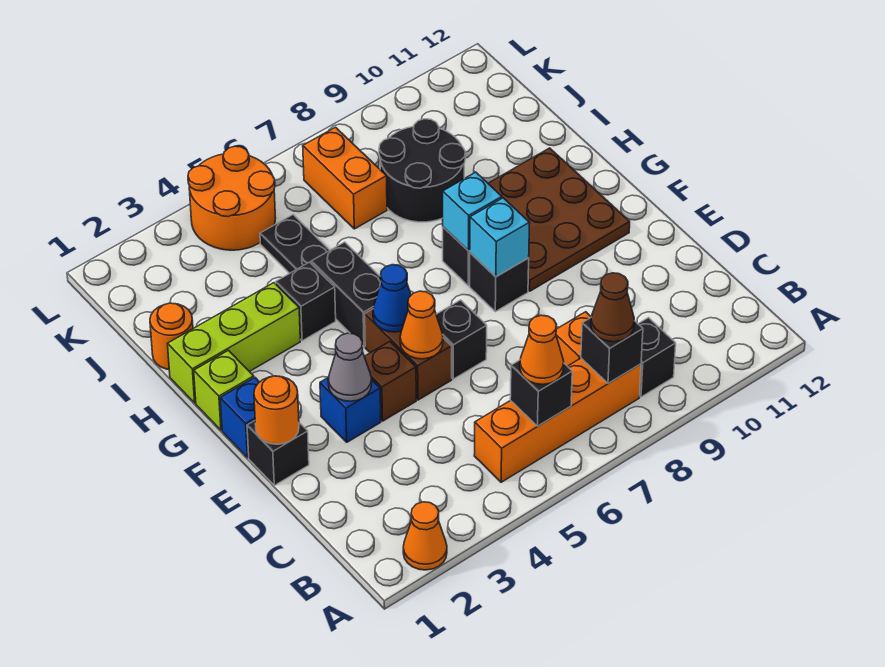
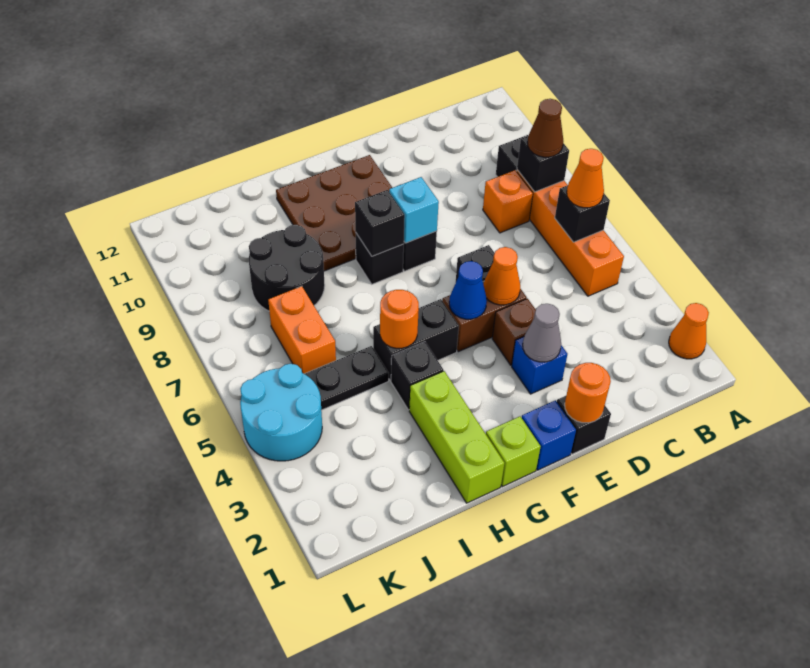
cyan 1x1 brick [443,172,502,251] -> black 1x1 brick [355,190,405,256]
orange 1x1 round brick [150,303,193,369] -> orange 1x1 round brick moved to [380,290,419,348]
orange 1x2 brick [303,127,387,229] -> orange 1x2 brick turned to [268,286,336,374]
orange 2x2 round brick [188,146,276,250] -> cyan 2x2 round brick [240,364,322,461]

